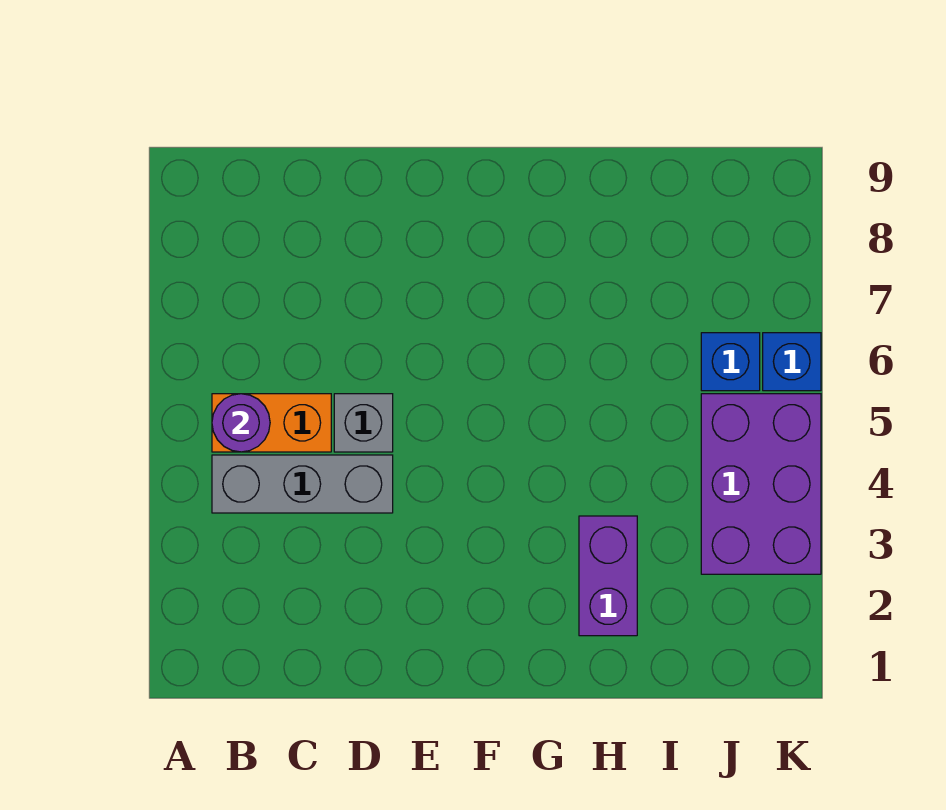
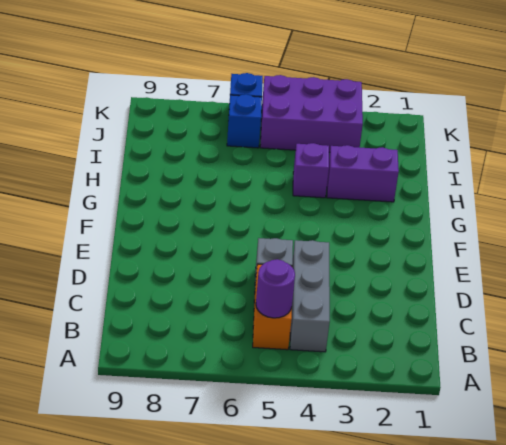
none -> purple 1x1 brick [293,143,329,198]

